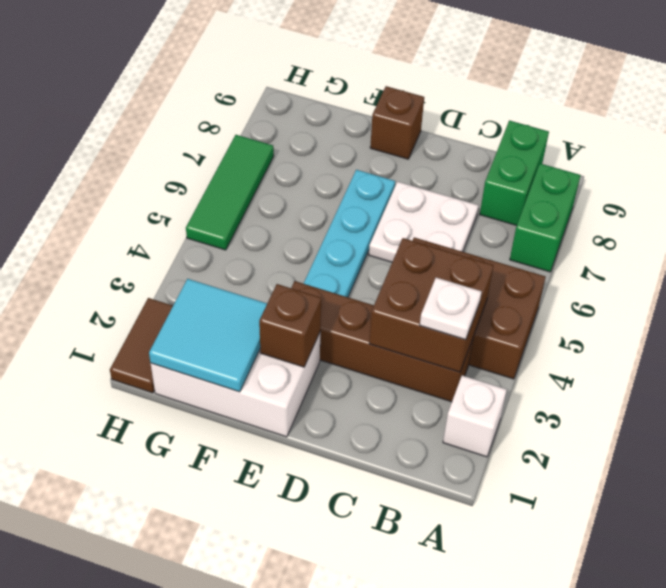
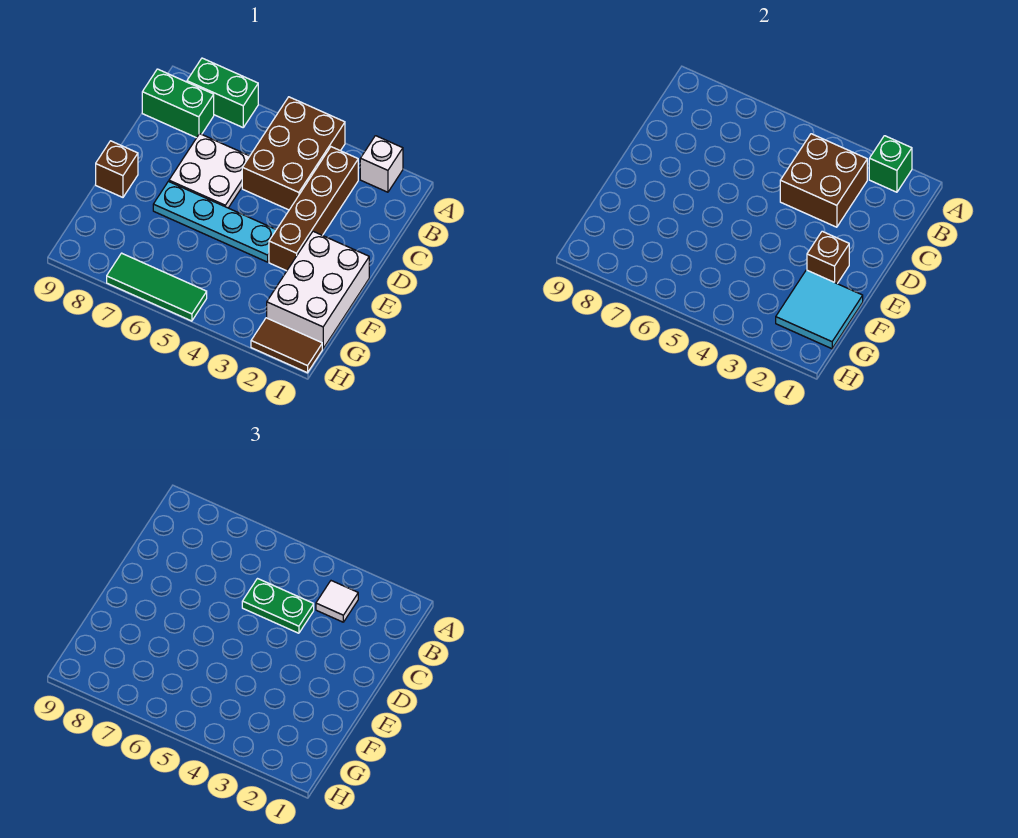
none -> green 1x1 brick [869,136,912,192]
white 1x1 plate [420,278,482,340] -> white 1x1 tile [316,581,358,622]
none -> green 1x2 plate [242,579,314,633]

